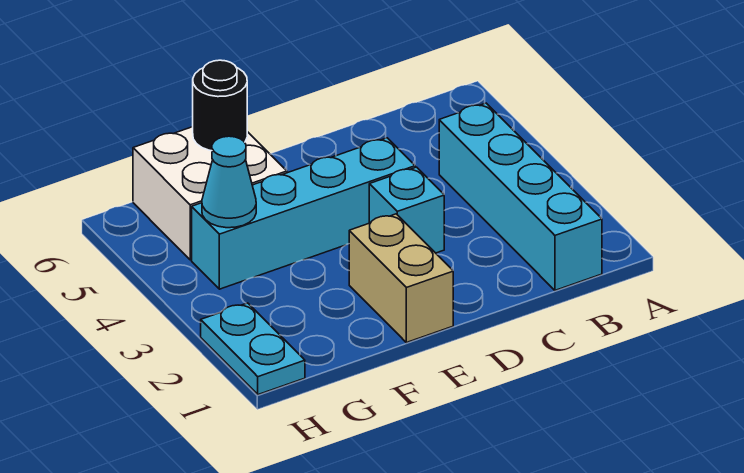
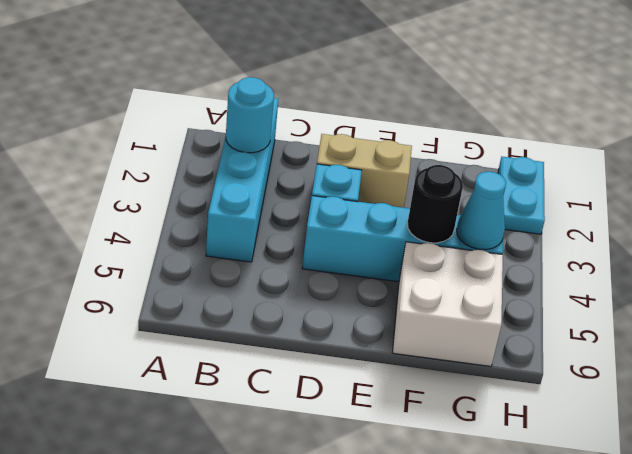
none -> cyan 1x1 round brick [226,77,274,153]
tan 1x2 brick [349,214,453,343] -> tan 1x2 brick turned to [317,134,412,208]
black 1x1 round brick [193,60,247,151] -> black 1x1 round brick moved to [407,165,463,243]

